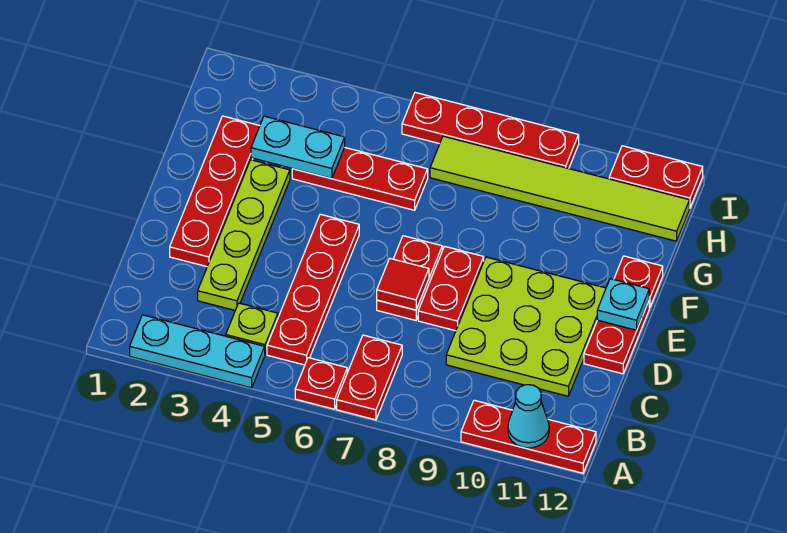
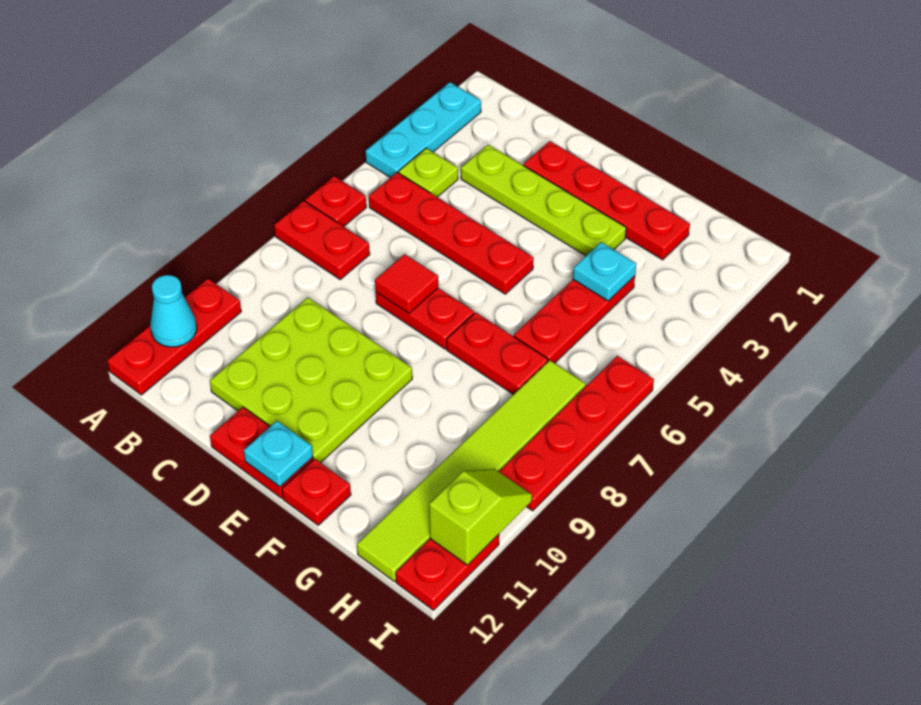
red 1x2 plate [418,246,484,331] -> red 1x2 plate moved to [447,313,548,395]
cyan 1x2 plate [251,116,345,179] -> cyan 1x1 plate [573,242,636,301]
none -> lime 1x2 slope [429,469,532,565]

